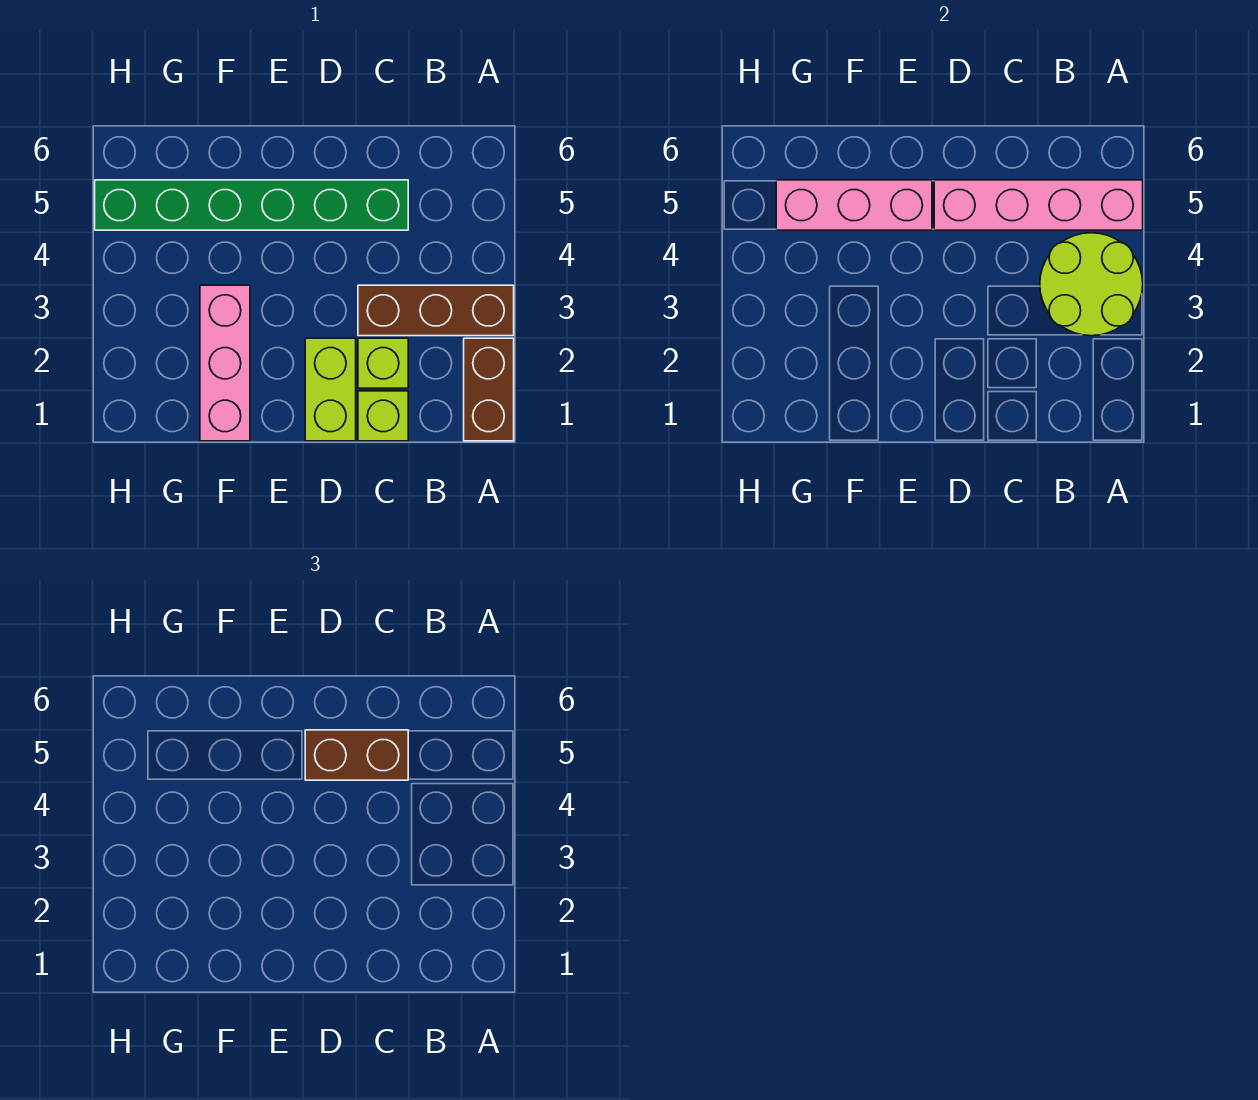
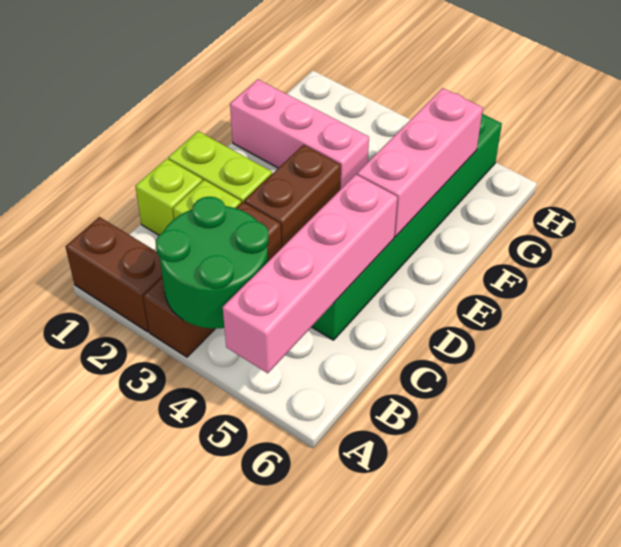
lime 2x2 round brick [1040,233,1143,336] -> green 2x2 round brick [156,197,269,329]
brown 1x2 brick [305,730,408,780] -> brown 1x2 brick moved to [244,145,341,248]

